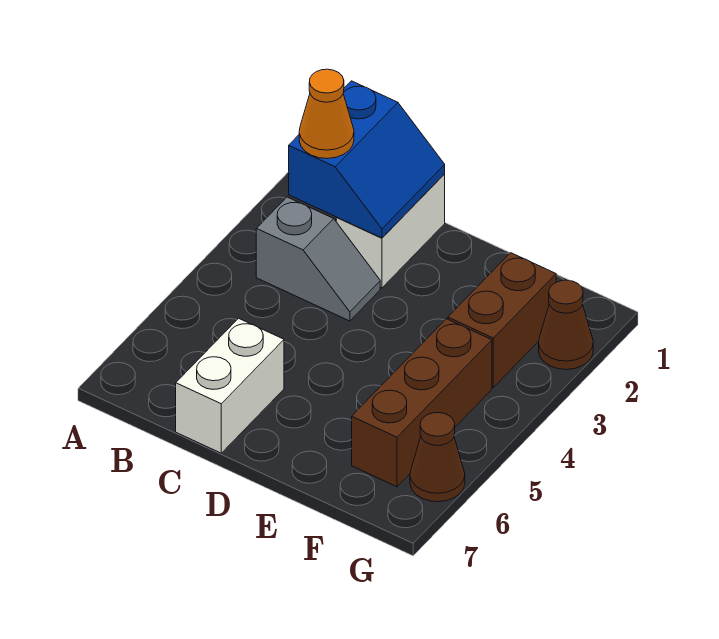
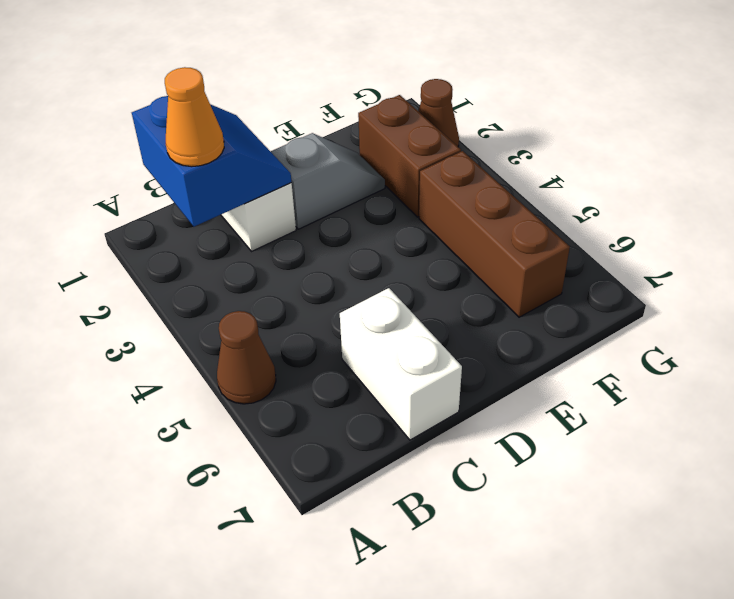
grey 1x2 slope [256,197,380,321] -> grey 1x2 slope moved to [270,133,385,229]
brown 1x1 cone [410,413,465,502] -> brown 1x1 cone moved to [217,311,276,404]

